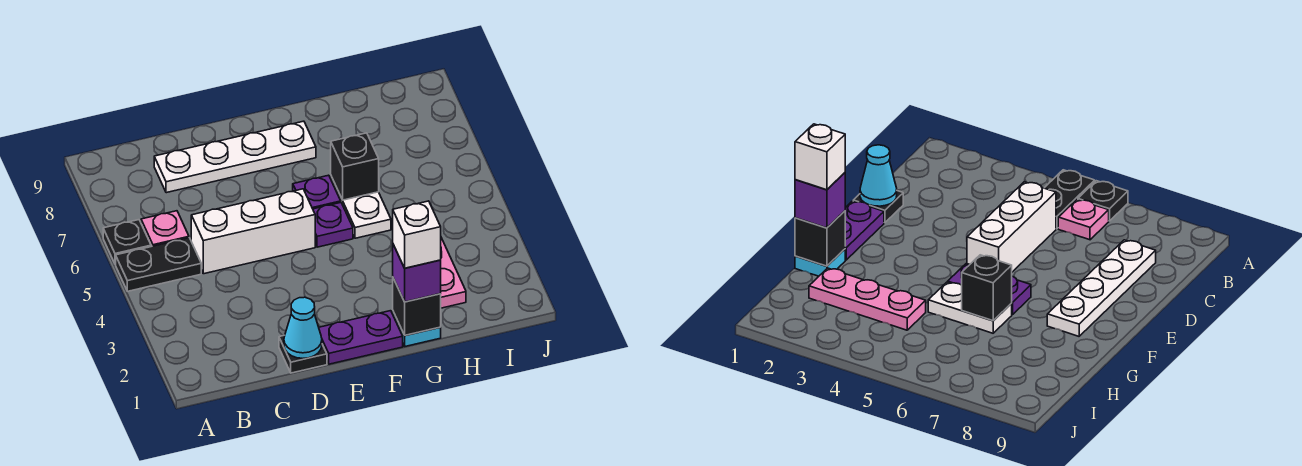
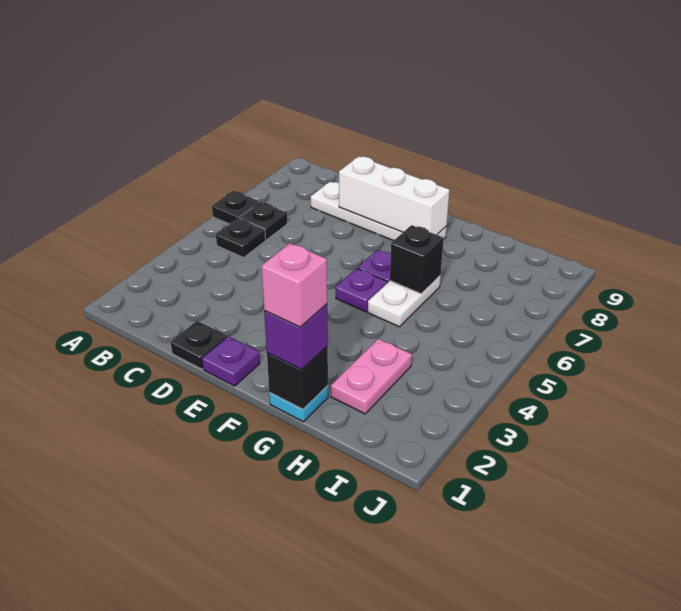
black 1x2 plate [116,238,201,291] -> black 1x1 plate [216,218,266,257]
pink 1x1 plate [141,211,189,247] -> black 1x1 plate [239,202,288,240]
white 1x3 brick [191,189,315,274] -> white 1x3 brick moved to [339,156,449,235]
cyan 1x1 cone [284,297,322,358] -> none
purple 1x2 plate [319,311,403,364] -> purple 1x1 plate [202,336,260,386]
white 1x1 brick [393,201,441,268] -> pink 1x1 brick [261,243,327,327]
pink 1x3 plate [441,238,466,308] -> pink 1x2 plate [331,339,412,414]

